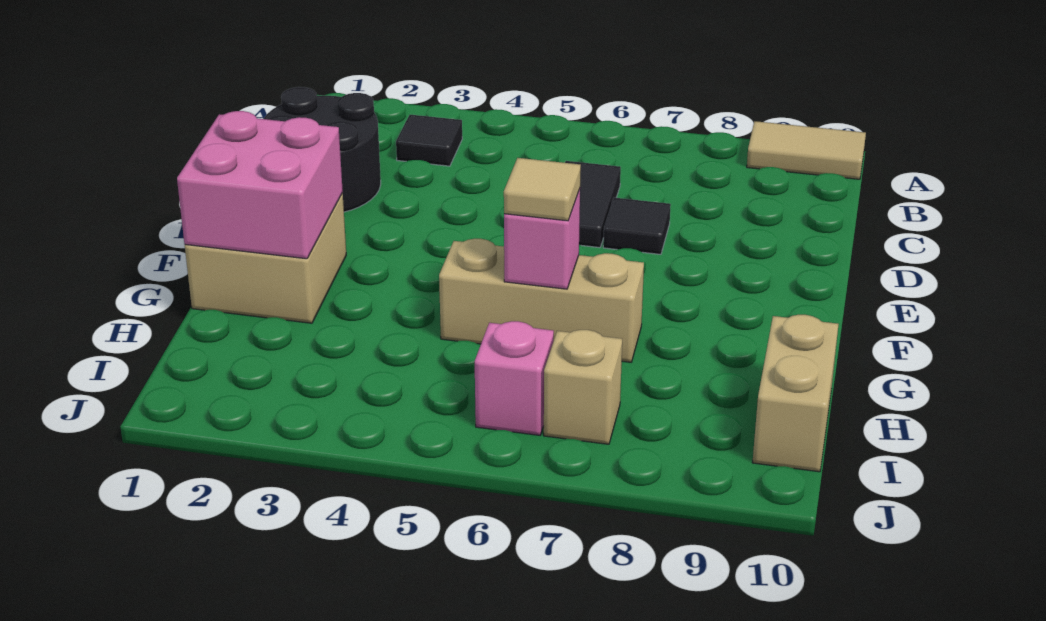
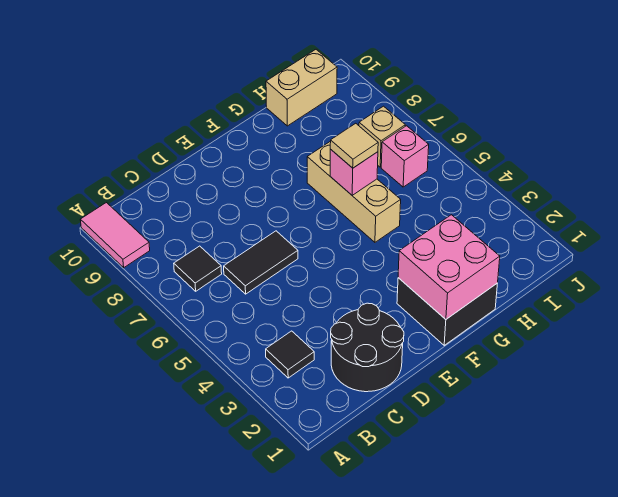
tan 1x2 tile [747,121,866,179] -> pink 1x2 tile [80,203,150,267]
black 1x1 tile [603,198,671,254] -> black 1x1 tile moved to [174,246,222,291]
tan 2x2 brick [185,193,346,323] -> black 2x2 brick [397,278,498,345]

